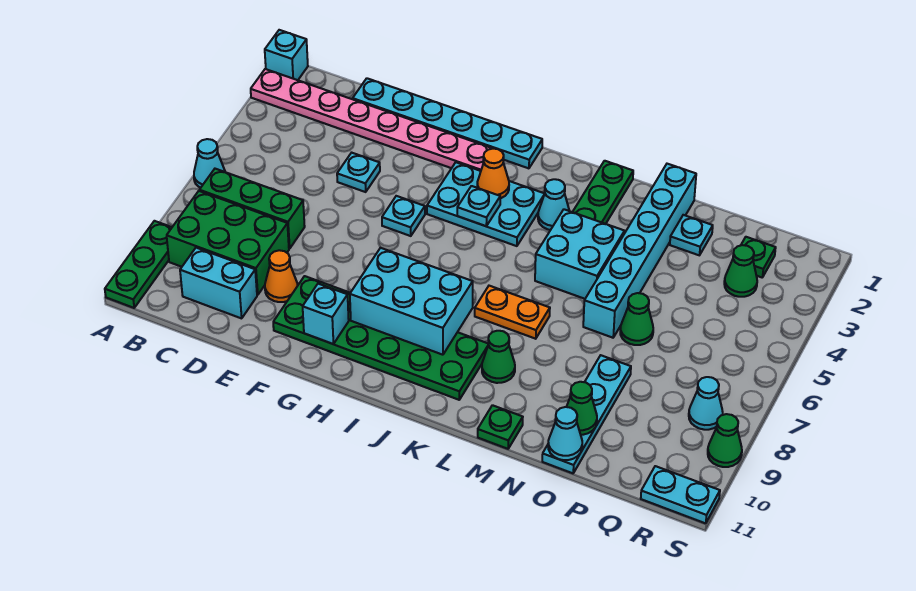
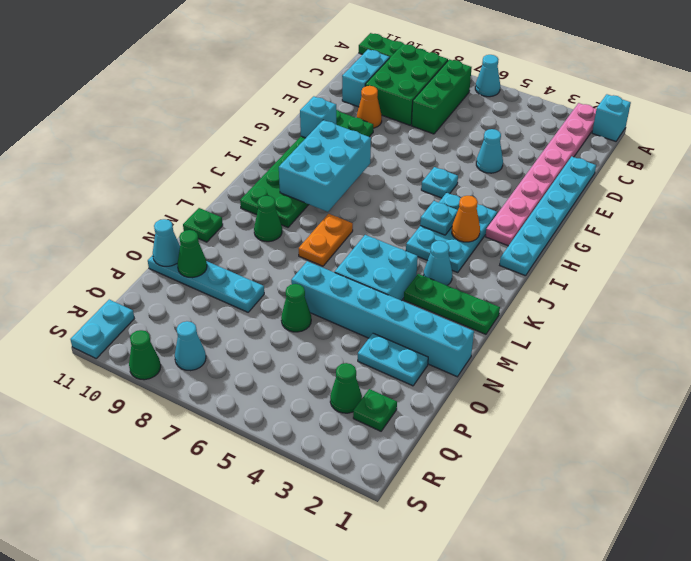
cyan 1x1 plate [337,153,380,192] -> cyan 1x1 cone [476,129,503,173]
cyan 1x1 plate [670,215,713,255] -> cyan 1x2 plate [358,333,428,386]

